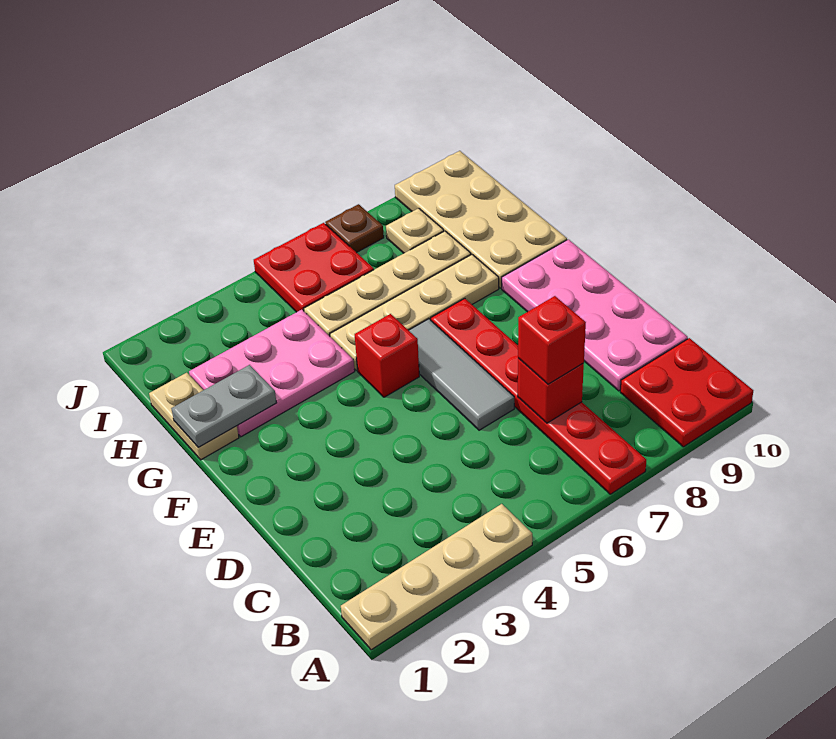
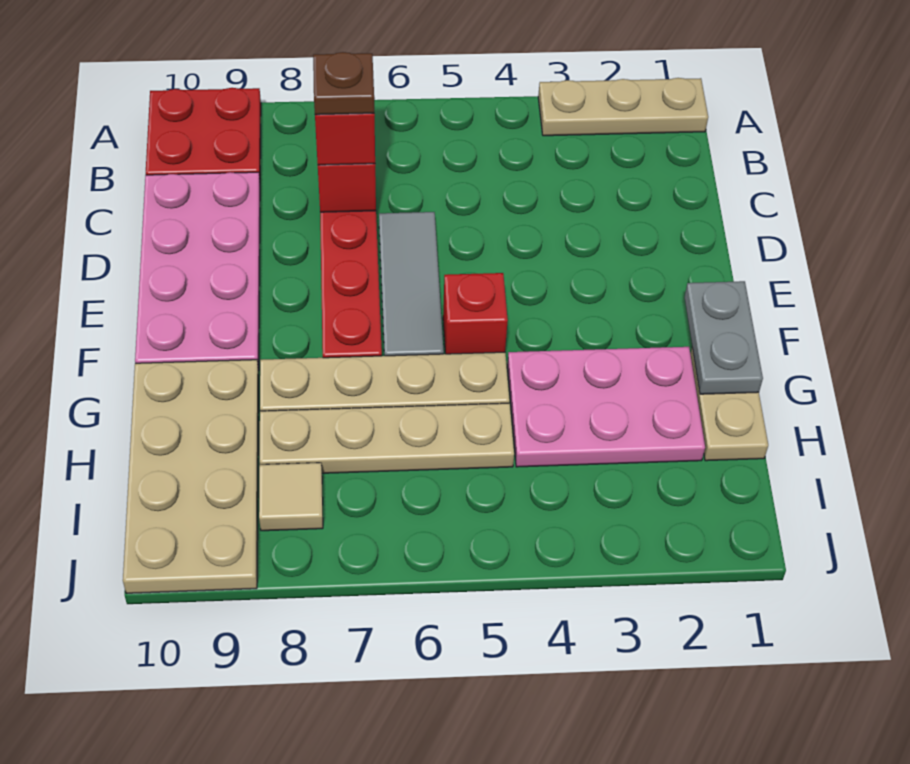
tan 1x4 plate [341,504,532,650] -> tan 1x3 plate [538,78,708,136]
grey 1x2 plate [171,365,276,447] -> grey 1x2 plate turned to [684,281,763,394]
red 2x2 plate [254,223,374,312] -> none
tan 1x1 plate [386,208,444,253] -> tan 1x1 tile [259,463,323,531]
brown 1x1 plate [325,204,384,253] -> brown 1x1 plate moved to [313,52,374,115]

